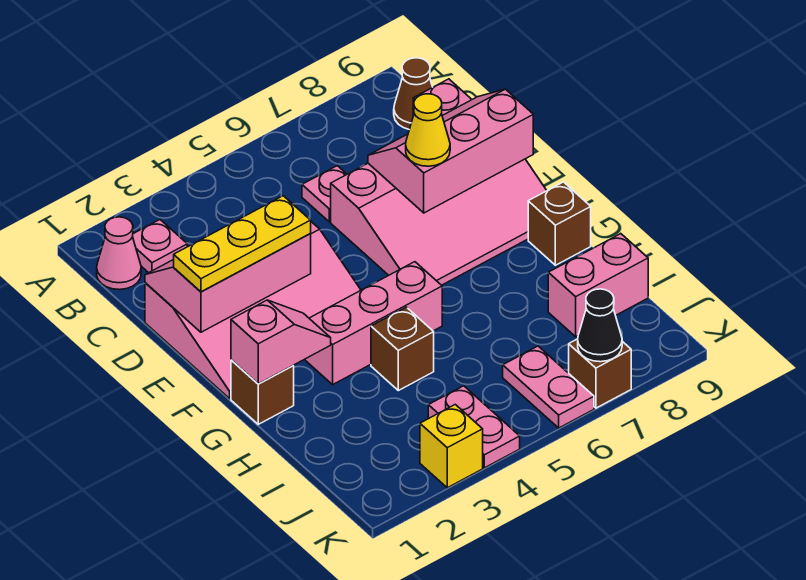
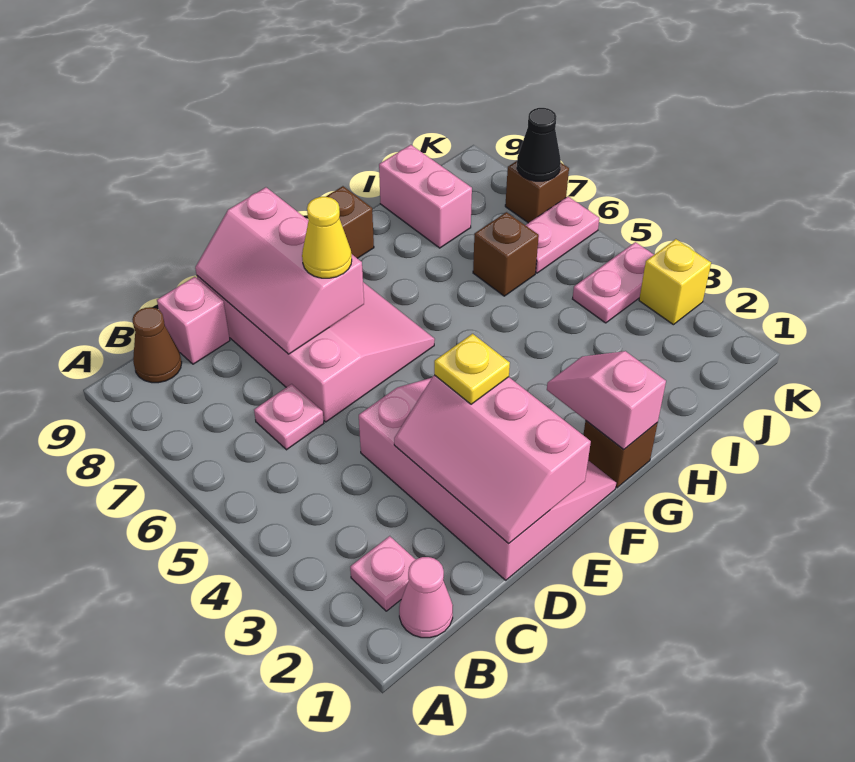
yellow 1x3 plate [174,196,311,292] -> yellow 1x1 plate [434,334,510,404]
pink 1x3 brick [305,262,442,385] -> none
brown 1x1 brick [371,307,434,391] -> brown 1x1 brick moved to [473,212,539,296]

